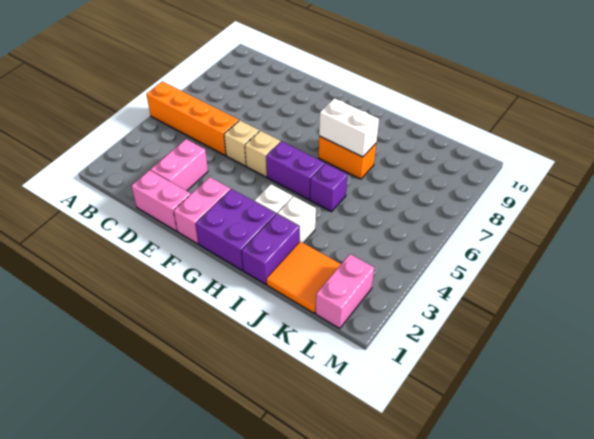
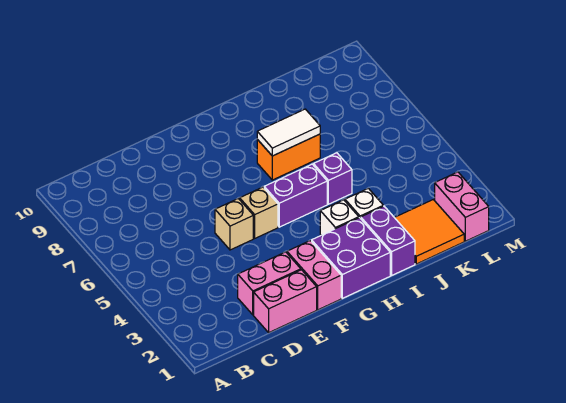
orange 1x4 brick [146,81,239,155] -> none
pink 1x2 brick [151,139,208,191] -> pink 1x2 brick turned to [238,252,301,315]
white 1x2 brick [319,98,379,157] -> white 1x2 tile [257,109,320,156]

